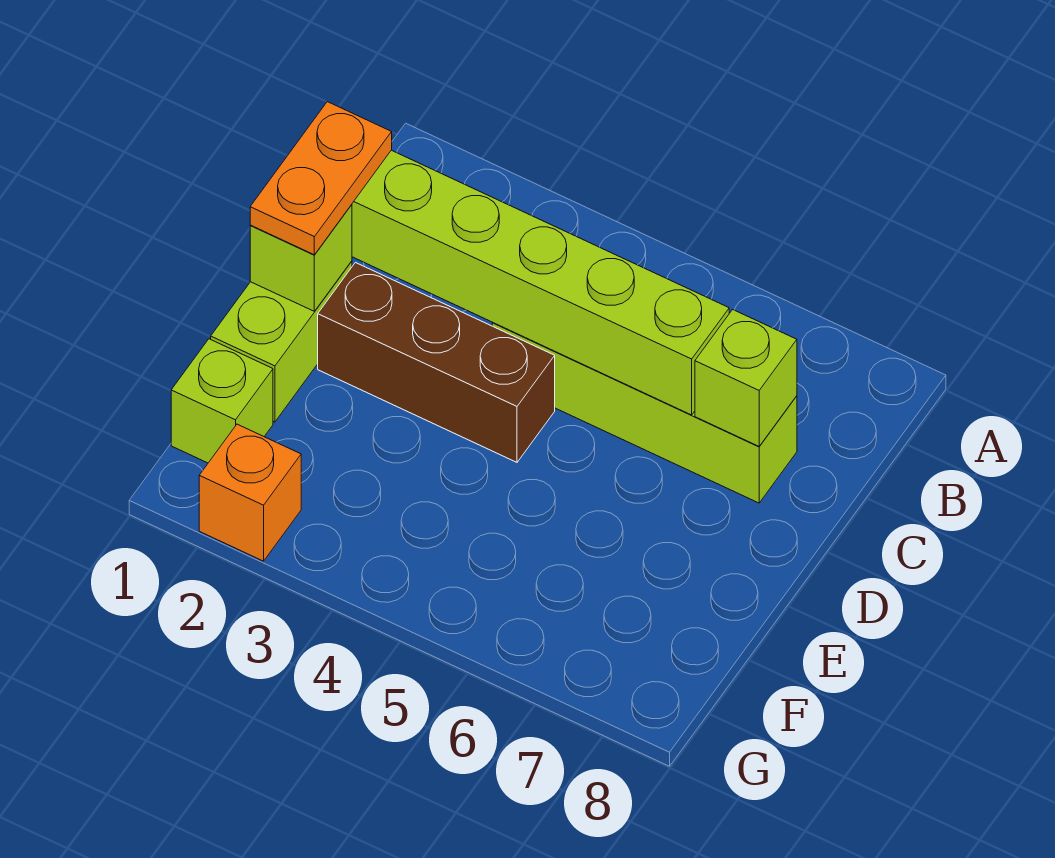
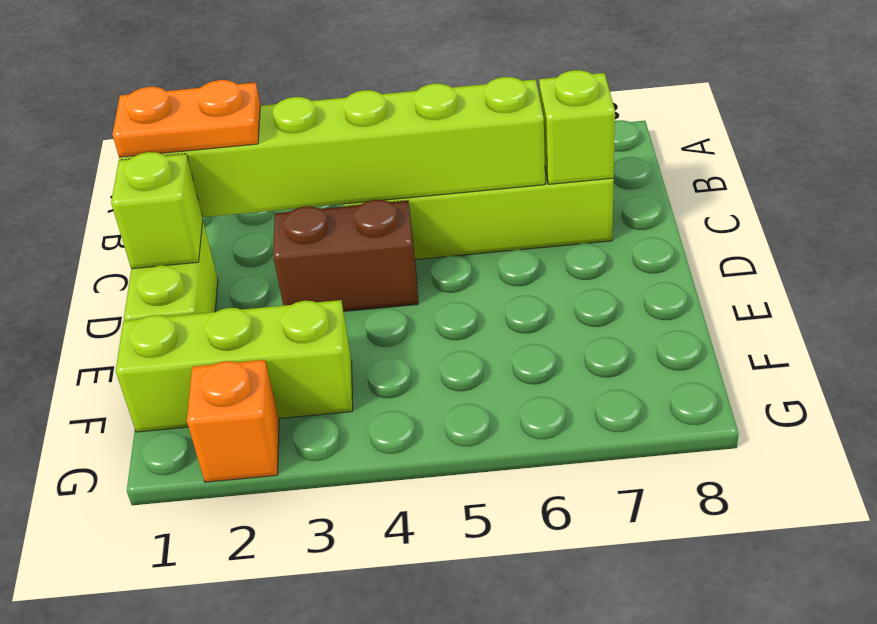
orange 1x2 plate [250,102,392,255] -> orange 1x2 plate turned to [112,80,260,157]
brown 1x3 brick [318,263,555,462] -> brown 1x2 brick [273,200,418,312]
lime 1x1 brick [171,339,273,463] -> lime 1x3 brick [116,300,353,432]

